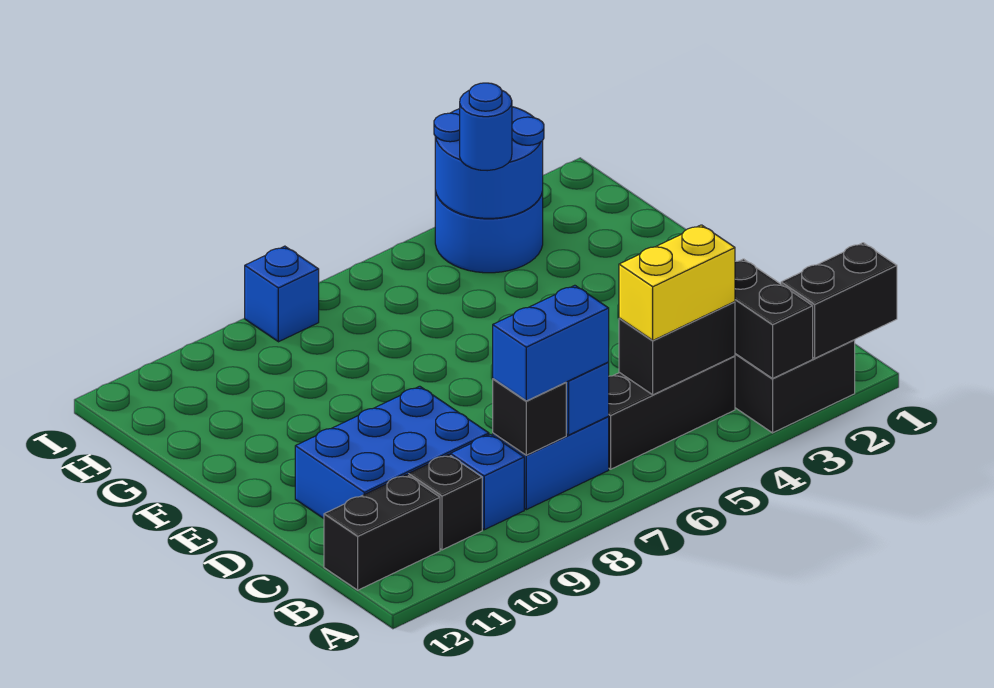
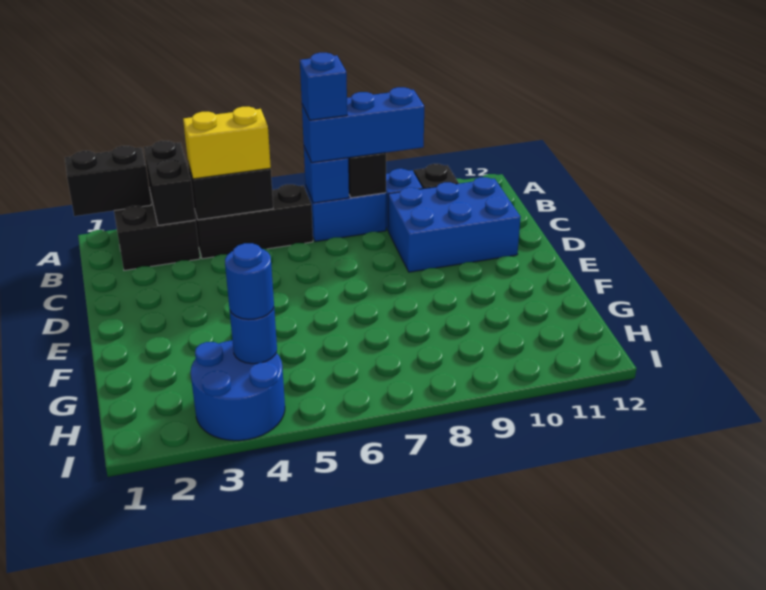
blue 1x2 brick [493,285,609,401] -> blue 1x3 brick [302,87,424,163]
black 1x2 brick [324,475,440,590] -> none
blue 2x2 round brick [434,107,544,218] -> blue 1x1 round brick [230,308,277,364]
blue 1x1 brick [245,246,319,342] -> blue 1x1 brick moved to [300,53,347,120]

